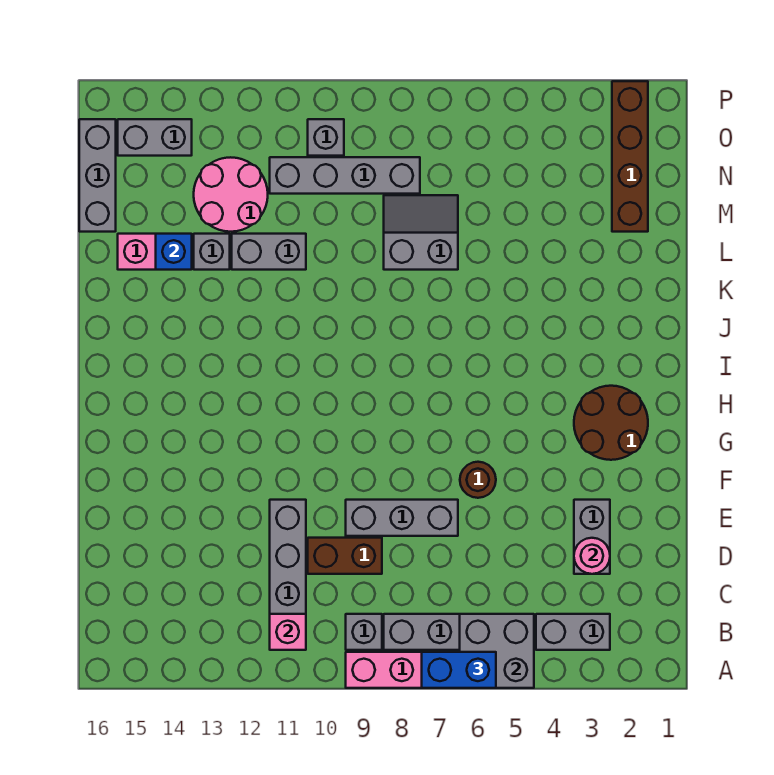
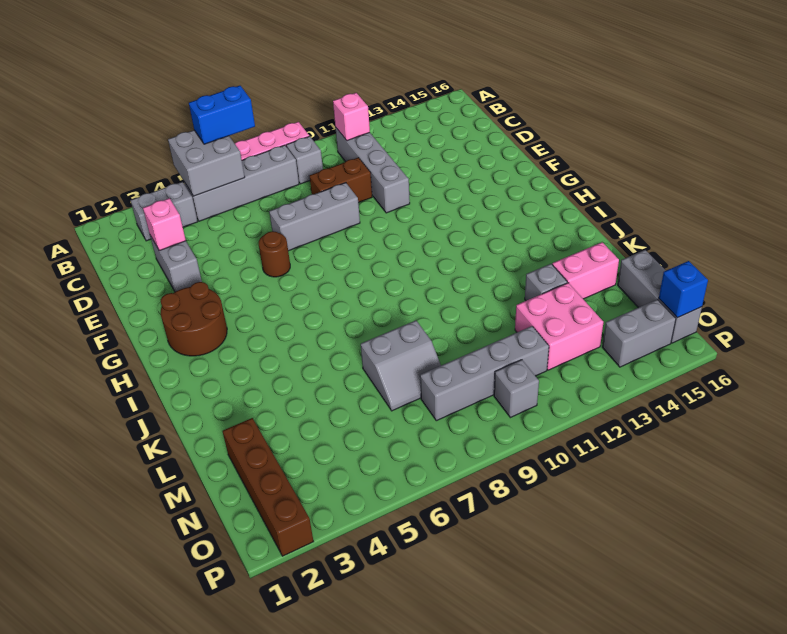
pink 1x1 round brick [574,538,610,574] -> pink 1x1 brick [143,198,186,251]
grey 1x2 brick [232,234,306,270] -> none
blue 1x1 brick [156,234,192,270] -> blue 1x1 brick moved to [659,261,708,318]
pink 2x2 round brick [194,157,268,232] -> pink 2x2 brick [515,283,603,370]

